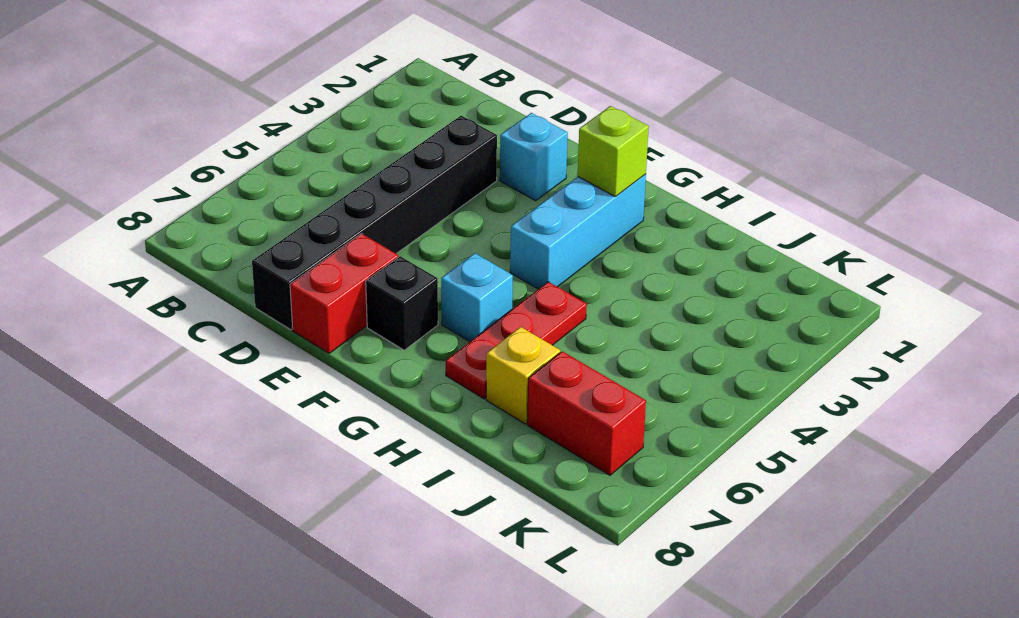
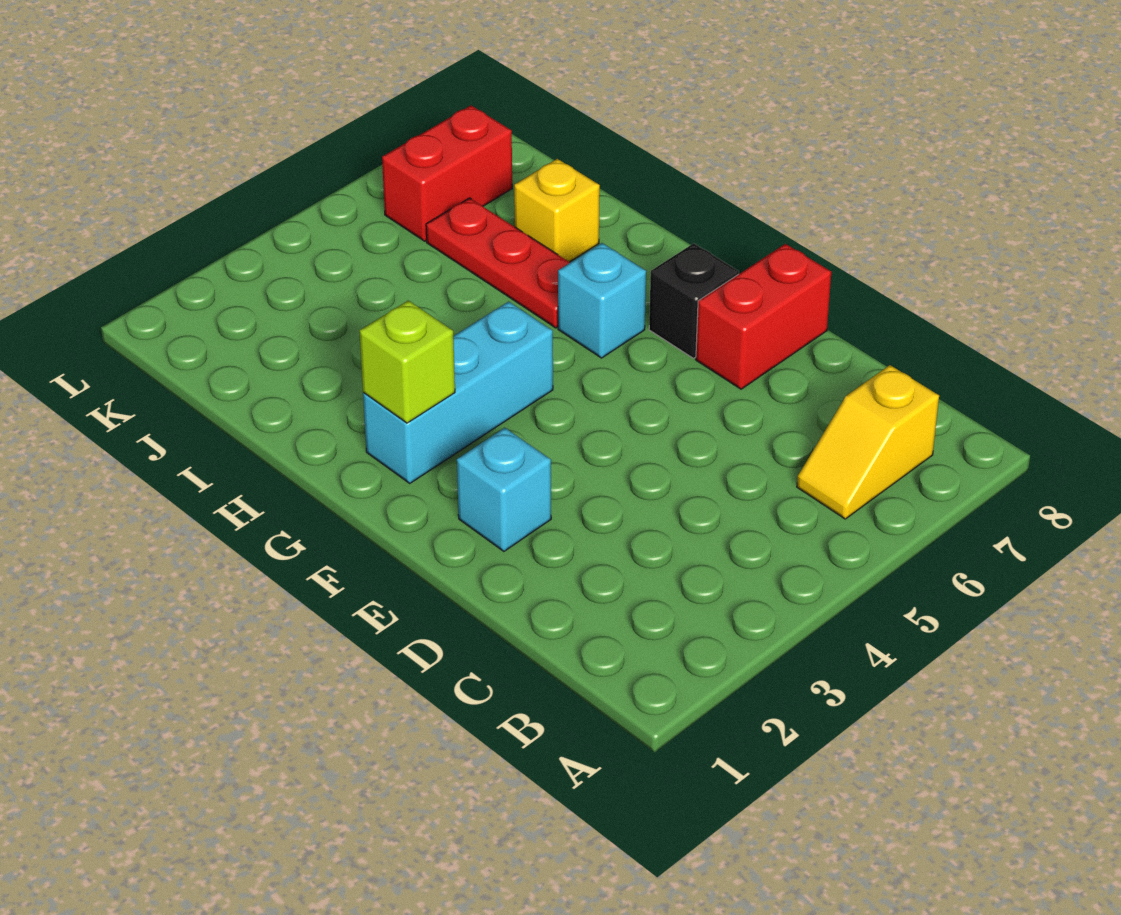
none -> yellow 1x2 slope [797,365,939,519]
black 1x6 brick [252,116,497,330] -> none
red 1x3 plate [446,282,587,399] -> red 1x3 plate turned to [426,198,570,328]
red 1x2 brick [527,351,646,475] -> red 1x2 brick turned to [382,105,512,241]

